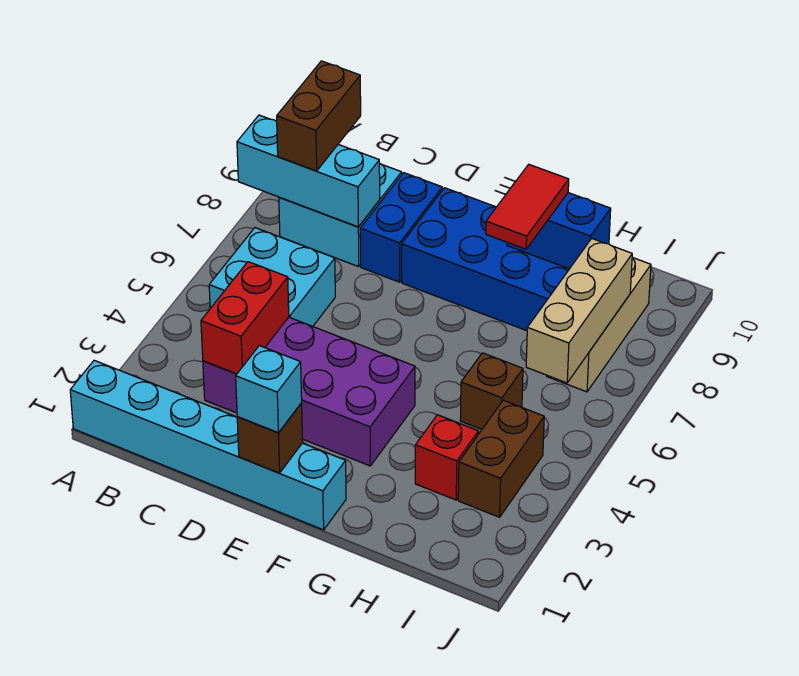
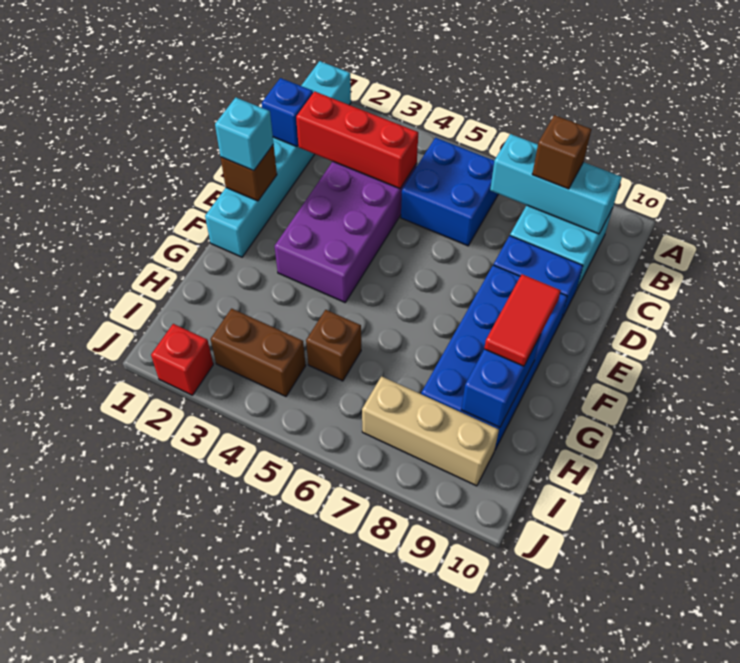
cyan 1x3 brick [237,115,380,227] -> cyan 1x3 brick turned to [490,134,622,234]
cyan 2x2 brick [209,228,335,326] -> blue 2x2 brick [401,138,498,246]
brown 1x2 brick [277,61,361,171] -> brown 1x1 brick [532,115,591,189]
none -> blue 1x1 brick [262,78,313,147]
red 1x2 brick [201,262,289,374] -> red 1x3 brick [296,91,418,189]
red 1x2 tile [486,164,569,249] -> red 1x2 tile turned to [484,274,561,366]
red 1x1 brick [415,415,478,500] -> red 1x1 brick moved to [151,324,213,395]
tan 1x3 brick [526,239,632,383] -> none

